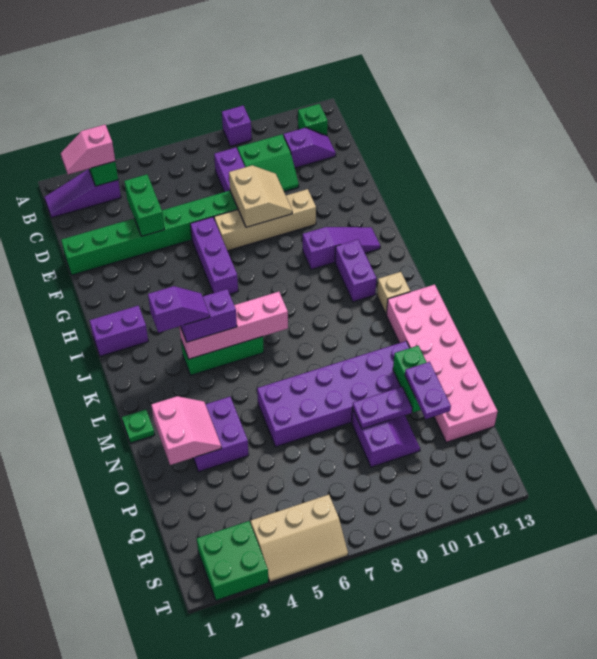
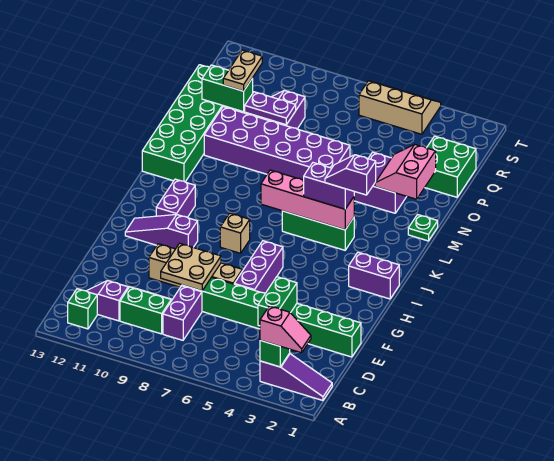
purple 1x1 brick [222,106,252,146] -> none
tan 2x2 slope [229,165,292,227] -> tan 2x2 plate [161,243,221,291]
tan 1x1 brick [377,272,410,314] -> tan 1x1 brick moved to [220,213,250,253]
pink 2x6 brick [386,285,498,442] -> green 2x6 brick [142,65,233,182]
green 1x2 brick [393,346,427,412] -> green 1x2 brick turned to [202,65,253,112]
purple 1x2 plate [405,362,451,419] -> tan 1x2 plate [223,50,262,91]
green 2x2 brick [197,521,268,600] -> green 2x2 brick moved to [425,136,476,197]

